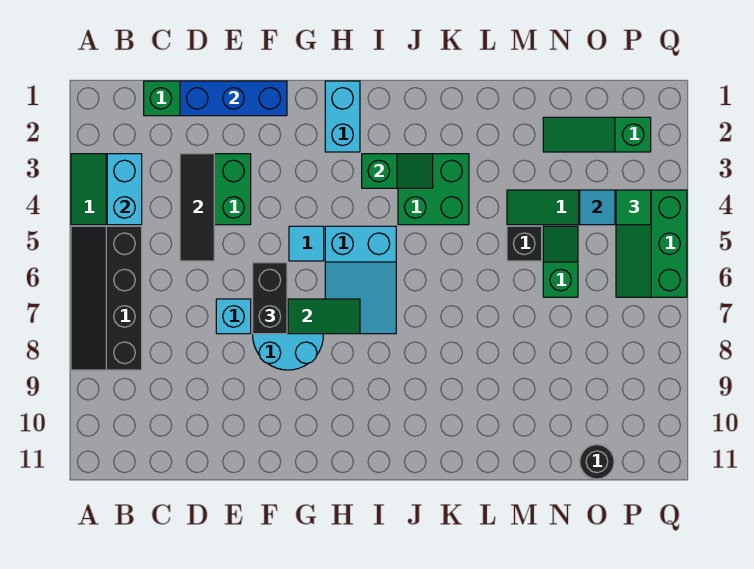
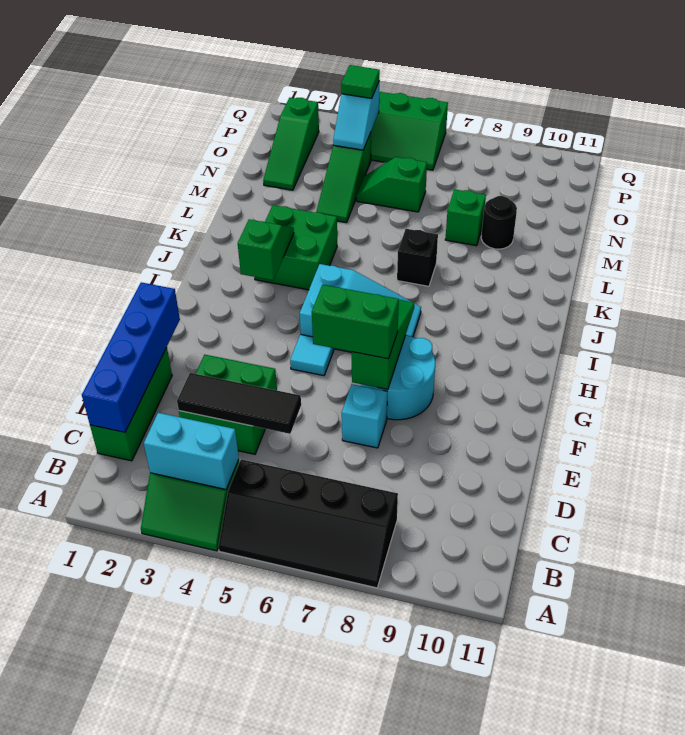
blue 1x3 brick [180,81,287,116] -> blue 1x4 brick [82,282,180,432]
black 1x2 brick [253,263,287,334] -> green 1x2 brick [312,285,399,359]
cyan 1x2 brick [325,81,360,152] -> none
black 1x1 brick [507,226,542,261] -> black 1x1 brick moved to [397,229,438,286]
none -> green 1x1 brick [445,189,486,246]
black 1x1 round brick [580,445,614,479] -> black 1x1 round brick moved to [481,196,517,249]

